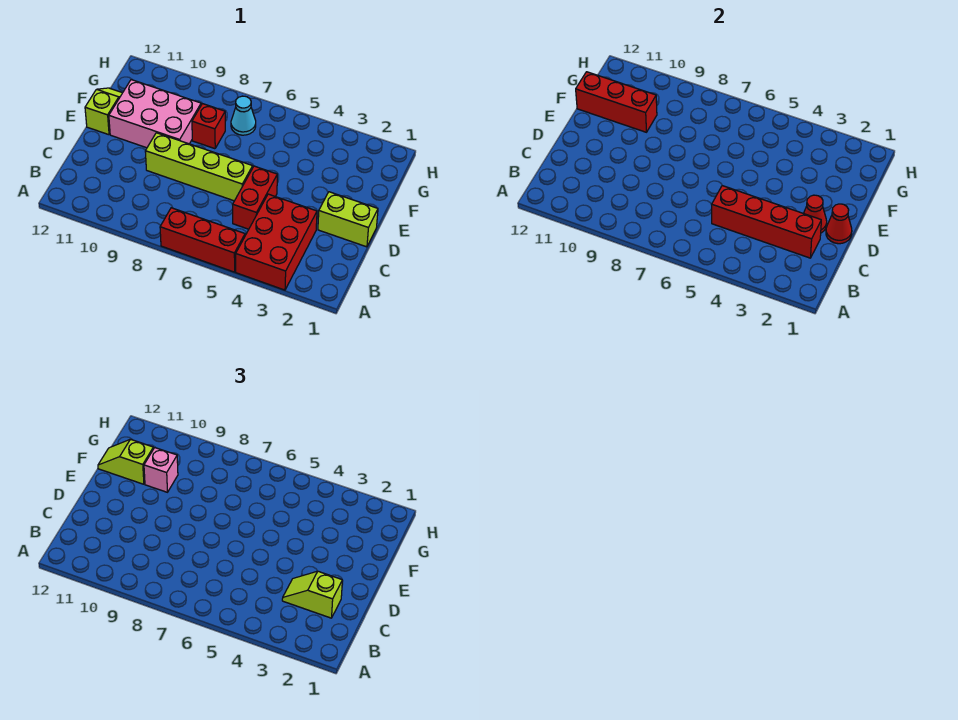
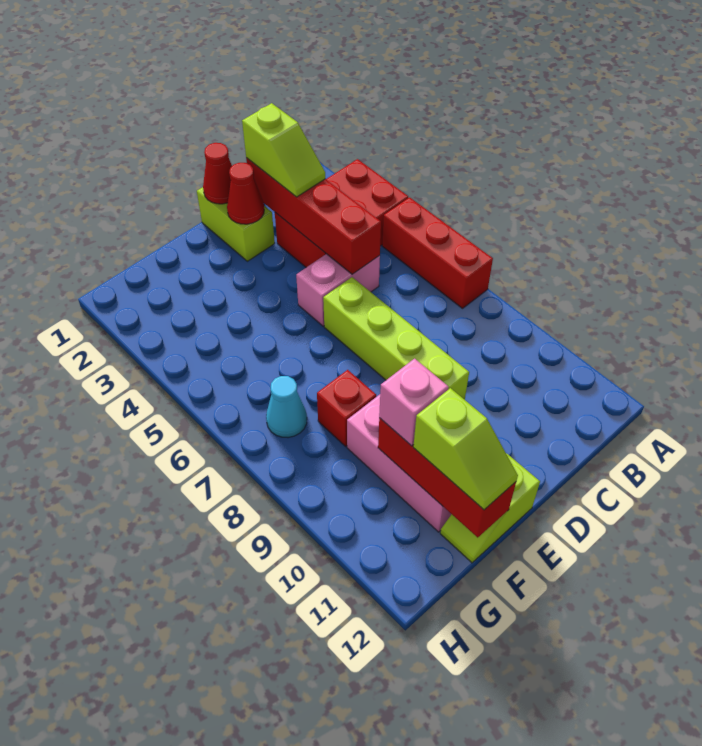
red 1x2 brick [233,166,277,229] -> pink 1x2 brick [296,254,380,326]

